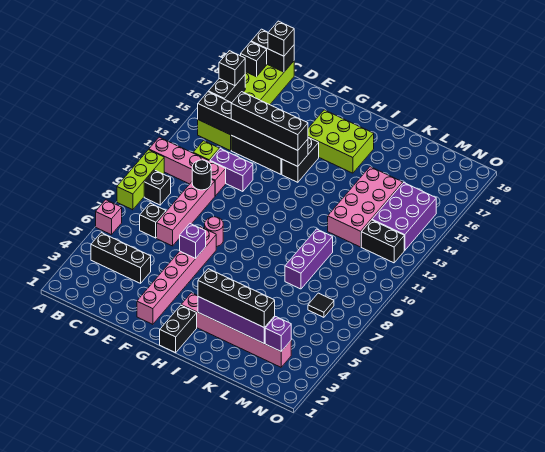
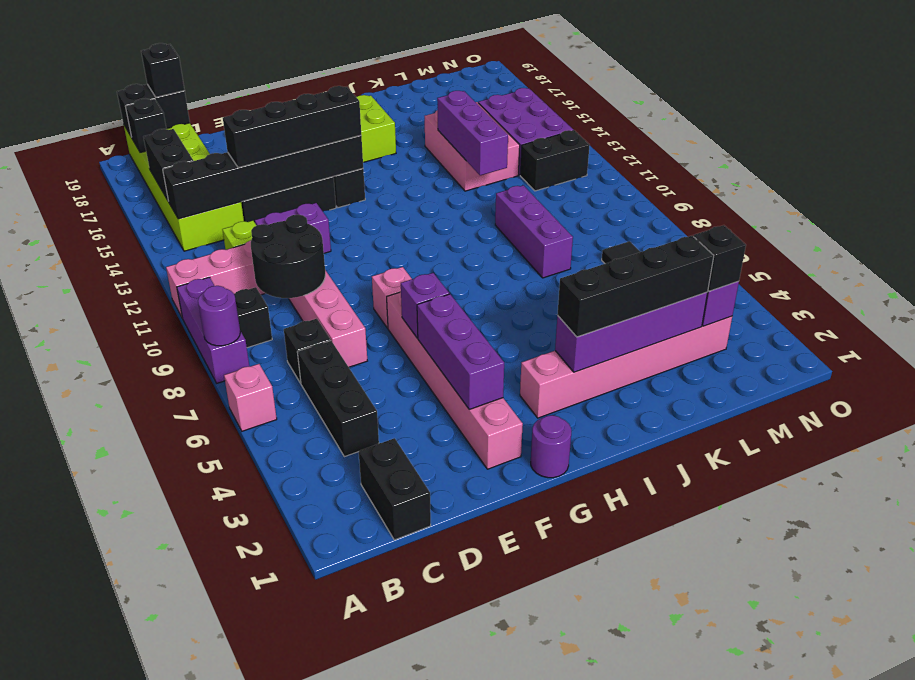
lime 1x3 brick [117,150,164,210] -> purple 1x3 brick [177,277,249,383]
none -> purple 1x1 round brick [198,286,240,346]
black 1x3 brick [91,233,151,283] -> black 1x3 brick turned to [297,341,379,457]
black 1x1 brick [219,51,245,86] -> black 1x1 brick moved to [694,225,746,291]
black 1x1 round brick [192,160,211,190] -> black 2x2 round brick [251,215,325,298]
none -> purple 1x3 brick [417,294,504,409]
pink 1x1 round brick [205,217,223,247] -> pink 1x1 brick [372,267,412,328]
none -> purple 1x1 round brick [531,415,571,478]
black 1x2 brick [160,305,197,353] -> black 1x2 brick moved to [359,438,431,540]
pink 2x4 brick [328,167,403,247] -> pink 2x3 brick [425,102,520,191]
none -> purple 1x3 brick [437,91,508,175]

